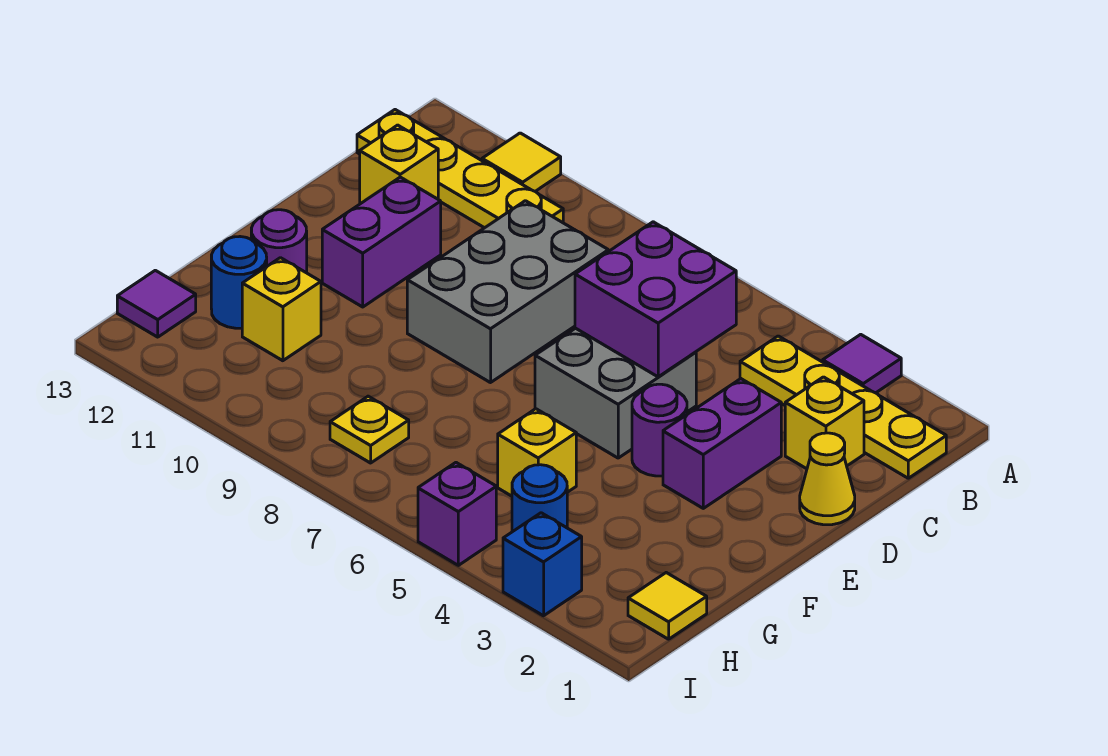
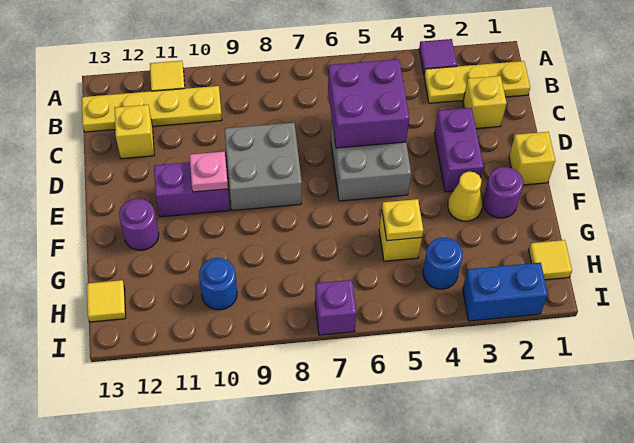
yellow 1x4 plate [740,336,946,478] -> yellow 1x3 plate [424,61,530,103]
grey 2x3 brick [407,201,608,383] -> grey 2x2 brick [225,123,302,210]
yellow 1x1 cone [800,433,855,525] -> yellow 1x1 cone moved to [448,172,482,221]
purple 1x2 brick [322,177,441,307] -> purple 1x2 brick turned to [154,162,230,217]
purple 1x1 round brick [632,384,687,476] -> purple 1x1 round brick moved to [483,167,523,218]
none -> pink 1x1 plate [190,152,228,192]
yellow 1x1 brick [242,258,321,361] -> yellow 1x1 brick moved to [509,132,555,185]
blue 1x1 round brick [211,237,267,328] -> blue 1x1 round brick moved to [199,258,237,310]
yellow 1x1 plate [330,396,409,463] -> yellow 1x1 plate moved to [382,199,423,241]
purple 1x1 tile [117,270,196,337] -> yellow 1x1 tile [87,280,126,322]
blue 1x1 brick [503,513,582,616] -> blue 1x2 brick [463,263,548,321]
purple 1x1 brick [418,463,496,565] -> purple 1x1 brick moved to [315,280,357,335]

